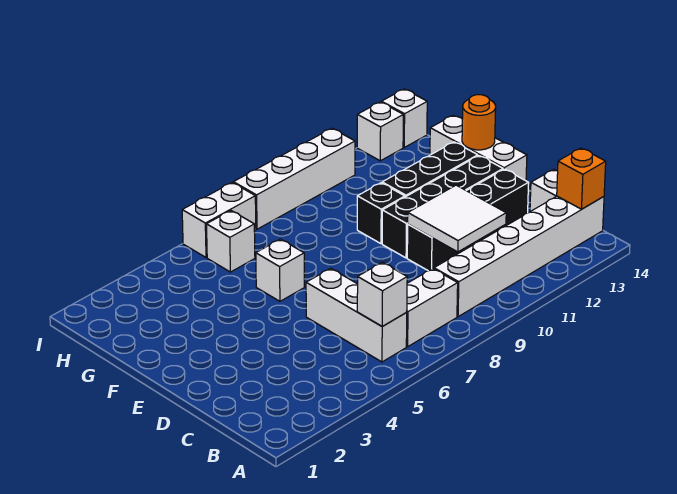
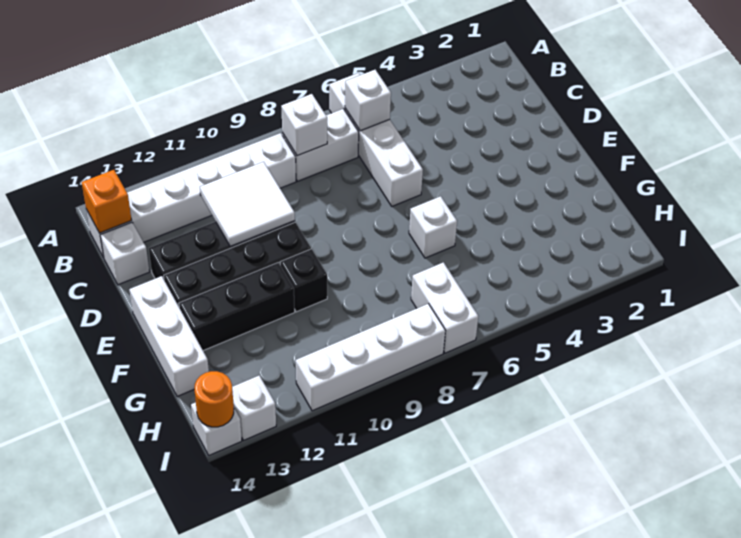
white 1x3 brick [306,268,407,362] -> white 1x4 brick [329,73,423,206]
orange 1x1 round brick [462,95,496,150] -> orange 1x1 round brick moved to [194,371,234,427]
white 1x1 brick [207,211,255,272] -> white 1x1 brick moved to [281,94,327,156]
white 1x2 brick [182,183,256,258] -> white 1x2 brick turned to [411,262,478,353]

